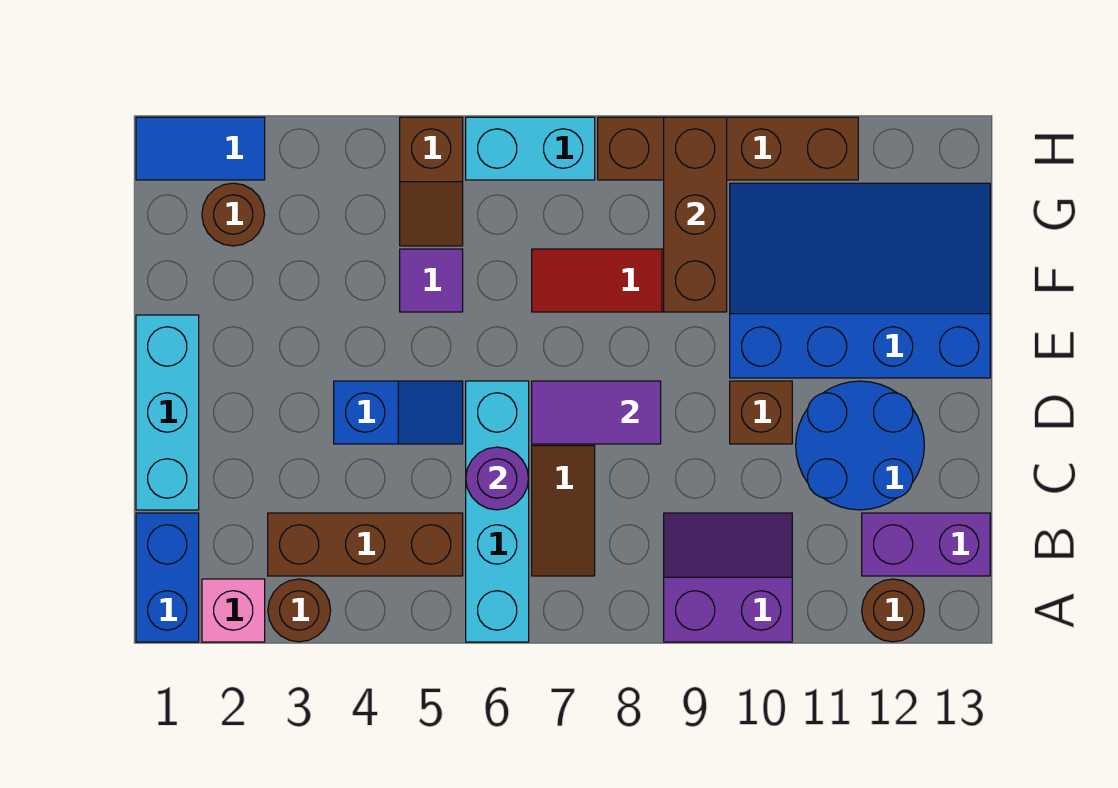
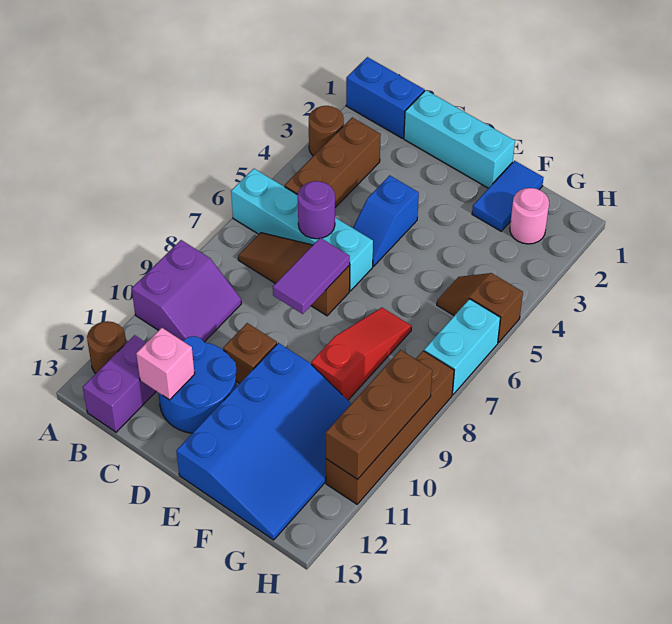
pink 1x1 brick [202,579,265,642] -> pink 1x1 brick moved to [136,328,195,400]
purple 1x1 tile [400,249,463,312] -> none
brown 1x3 brick [664,117,727,312] -> brown 1x3 brick turned to [326,350,432,479]
brown 1x1 round brick [202,183,265,246] -> pink 1x1 round brick [510,188,549,244]
blue 1x2 tile [136,117,265,180] -> blue 1x2 tile moved to [472,161,544,231]

